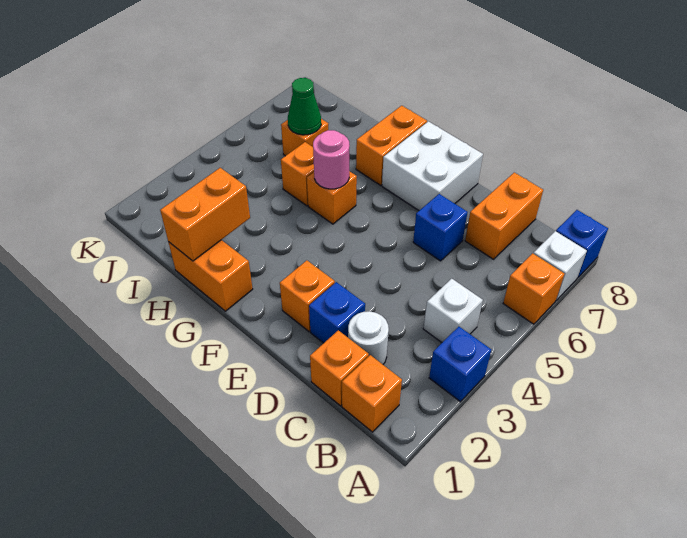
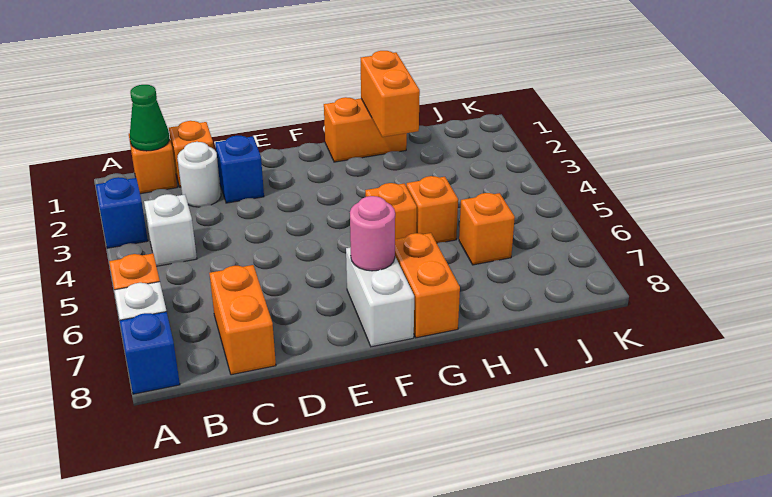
blue 1x1 brick [413,194,468,261] -> none
orange 1x1 brick [280,261,335,332] -> none
white 2x2 brick [382,121,483,211] -> white 1x2 brick [346,247,414,347]
pink 1x1 round brick [313,130,350,189] -> pink 1x1 round brick moved to [350,196,395,271]
green 1x1 cone [288,78,321,135] -> green 1x1 cone moved to [130,85,169,151]

